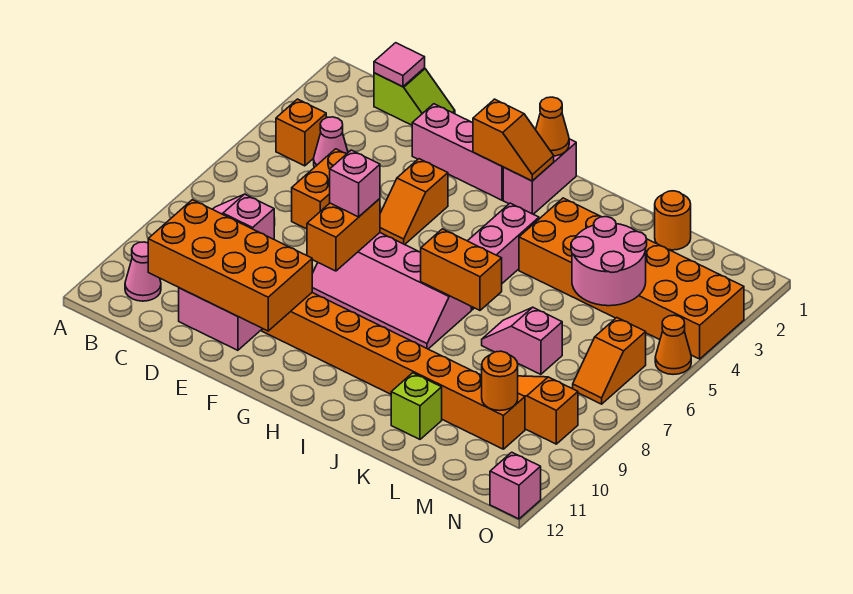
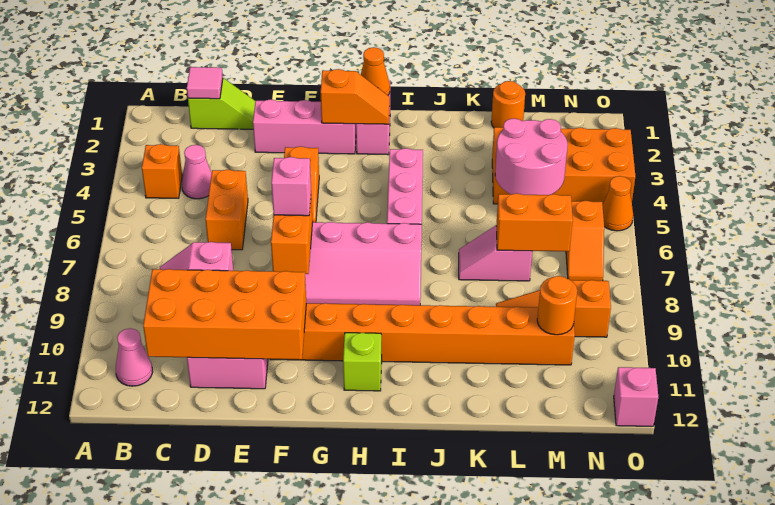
orange 1x2 brick [421,229,502,310] -> orange 1x2 brick moved to [496,193,573,251]
orange 2x6 brick [519,198,744,359] -> orange 2x4 brick [492,127,635,205]
lime 1x1 brick [391,373,442,439] -> lime 1x1 brick moved to [343,333,382,391]

